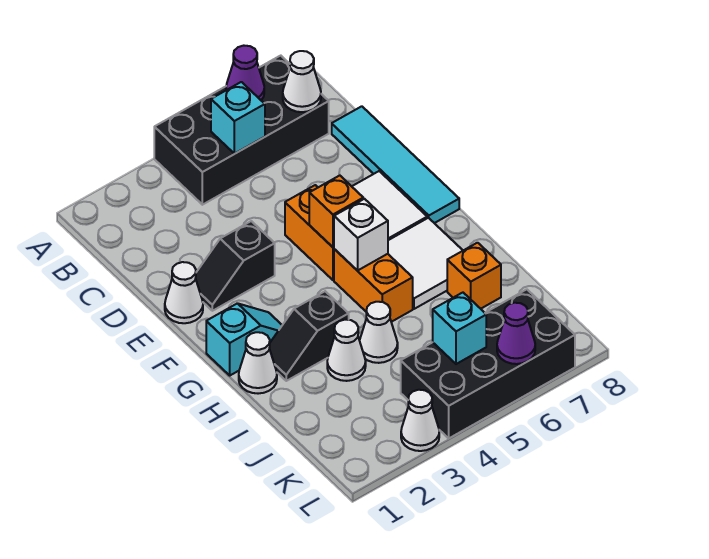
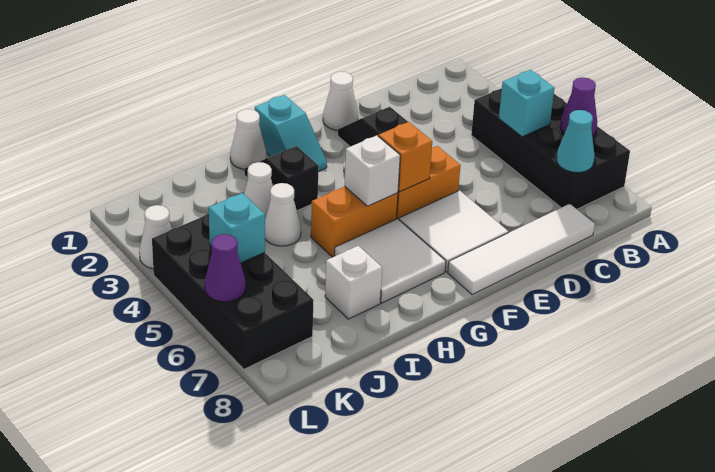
white 1x1 cone [283,51,321,112] -> cyan 1x1 cone [556,110,594,173]
cyan 1x4 tile [332,106,459,223] -> white 1x4 tile [448,204,595,295]
orange 1x1 brick [447,243,501,309] -> white 1x1 brick [325,246,382,319]

